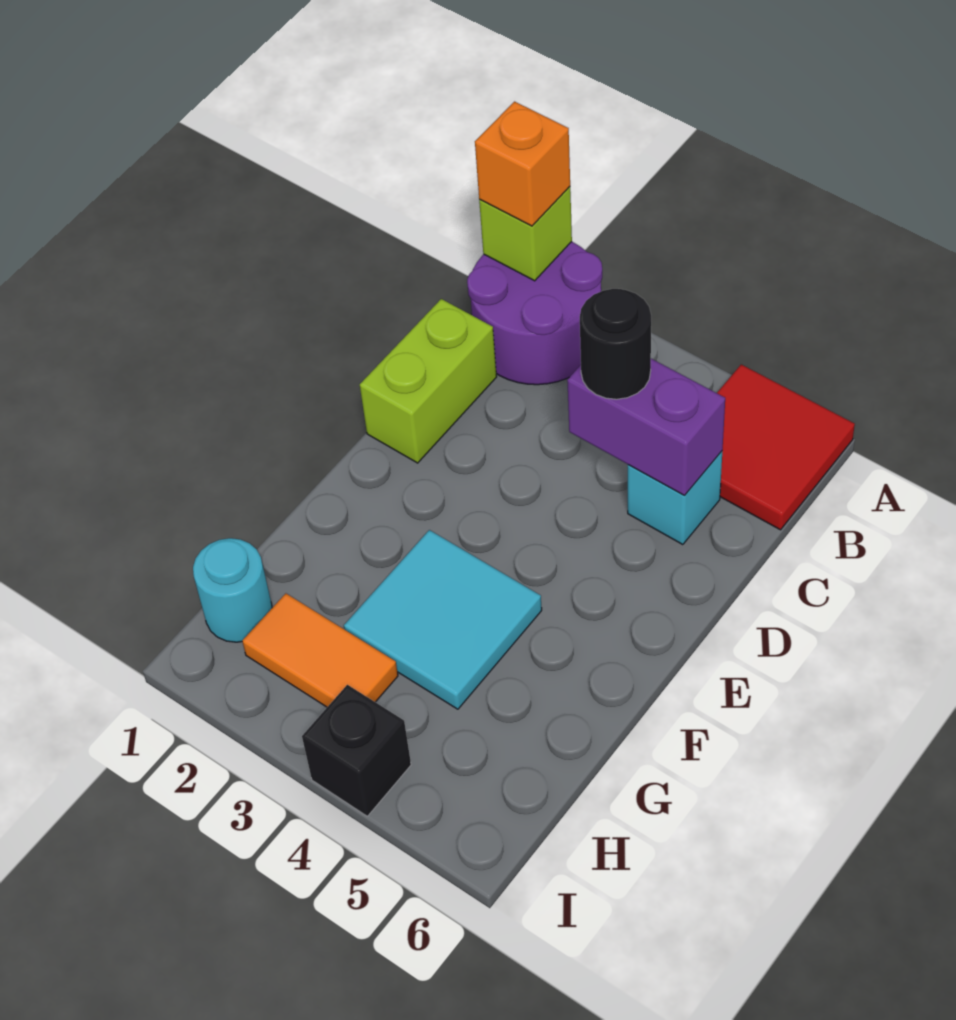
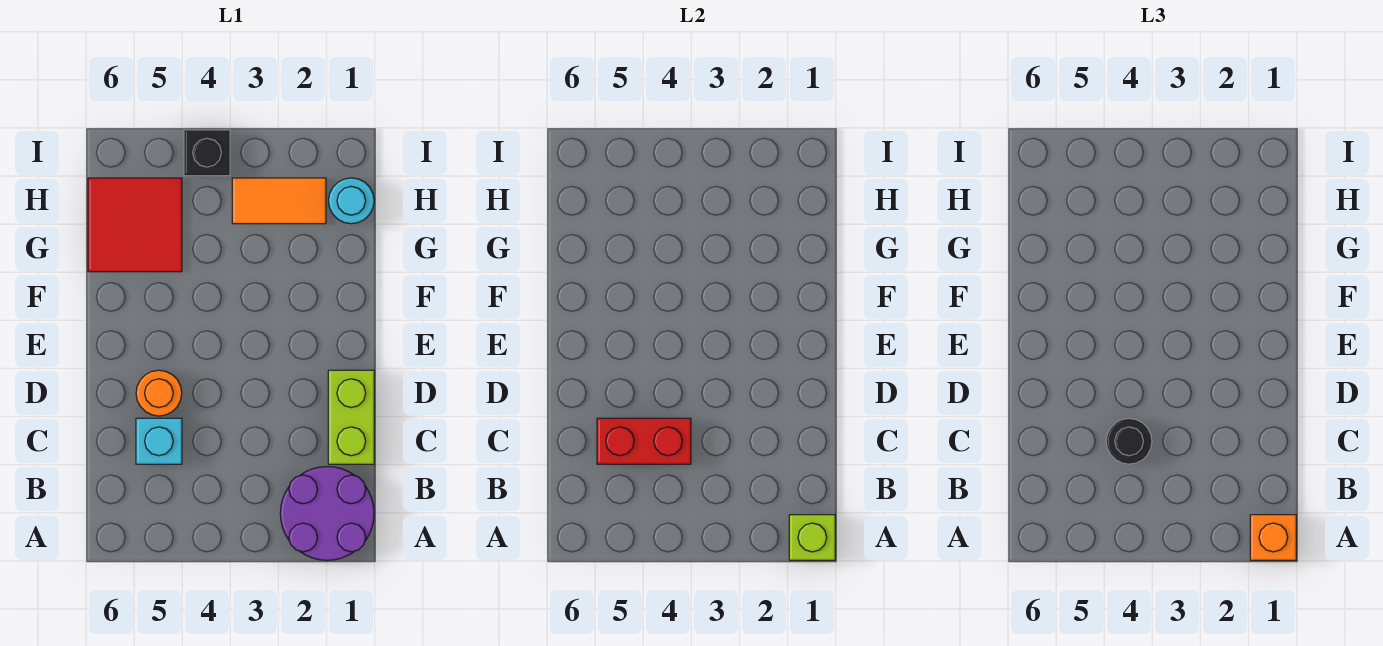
red 2x2 tile [717,365,855,530] -> red 2x2 tile moved to [88,178,182,272]
purple 1x2 brick [567,359,725,495] -> red 1x2 brick [597,418,691,464]
none -> orange 1x1 round brick [136,370,182,416]
cyan 2x2 tile [344,530,542,709] -> none

